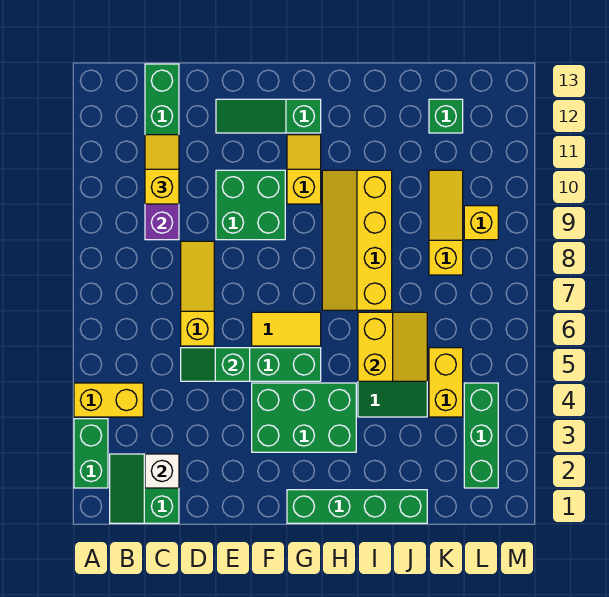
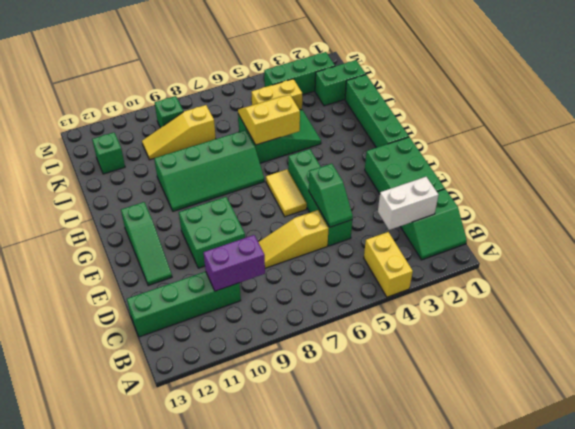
green 1x2 brick [74,419,108,488] -> green 1x2 brick moved to [315,60,366,106]
white 1x1 brick [145,454,179,488] -> white 1x2 brick [378,177,438,230]
yellow 1x2 slope [145,135,179,204] -> none
green 2x3 brick [252,383,356,452] -> green 2x3 brick moved to [365,137,445,194]
yellow 1x2 slope [287,135,321,204] -> none
yellow 2x4 slope [322,170,392,310] -> green 2x4 slope [154,130,264,211]
yellow 1x1 brick [464,206,498,240] -> green 1x1 brick [155,96,183,128]

